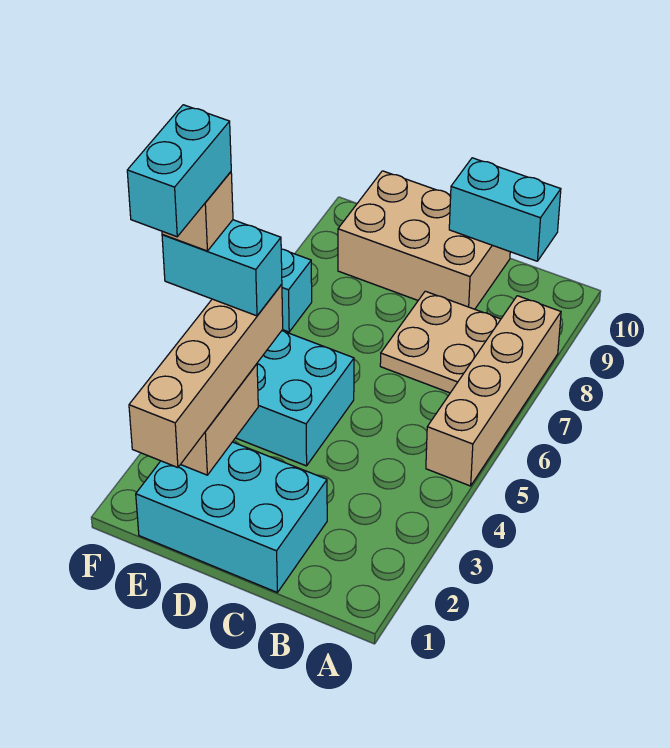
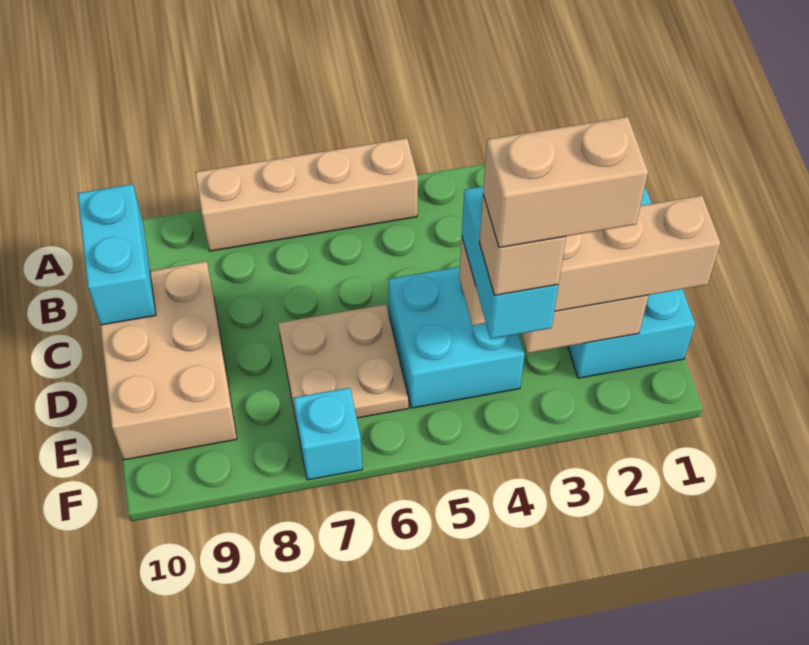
tan 2x2 plate [380,291,501,393] -> tan 2x2 plate moved to [278,304,408,423]
cyan 1x2 brick [127,105,231,237] -> tan 1x2 brick [483,117,648,248]

